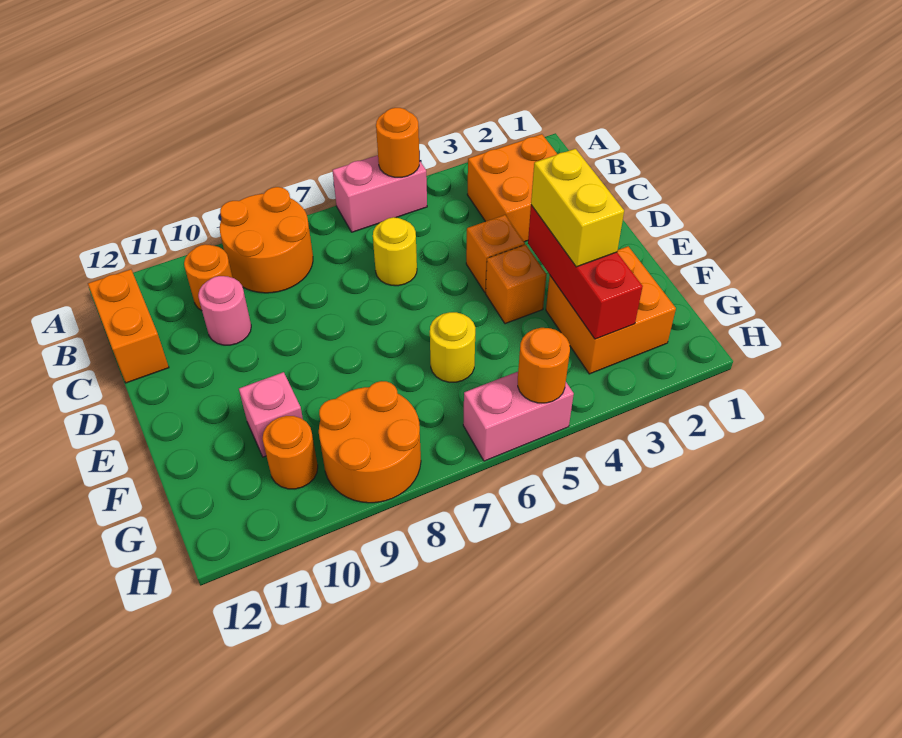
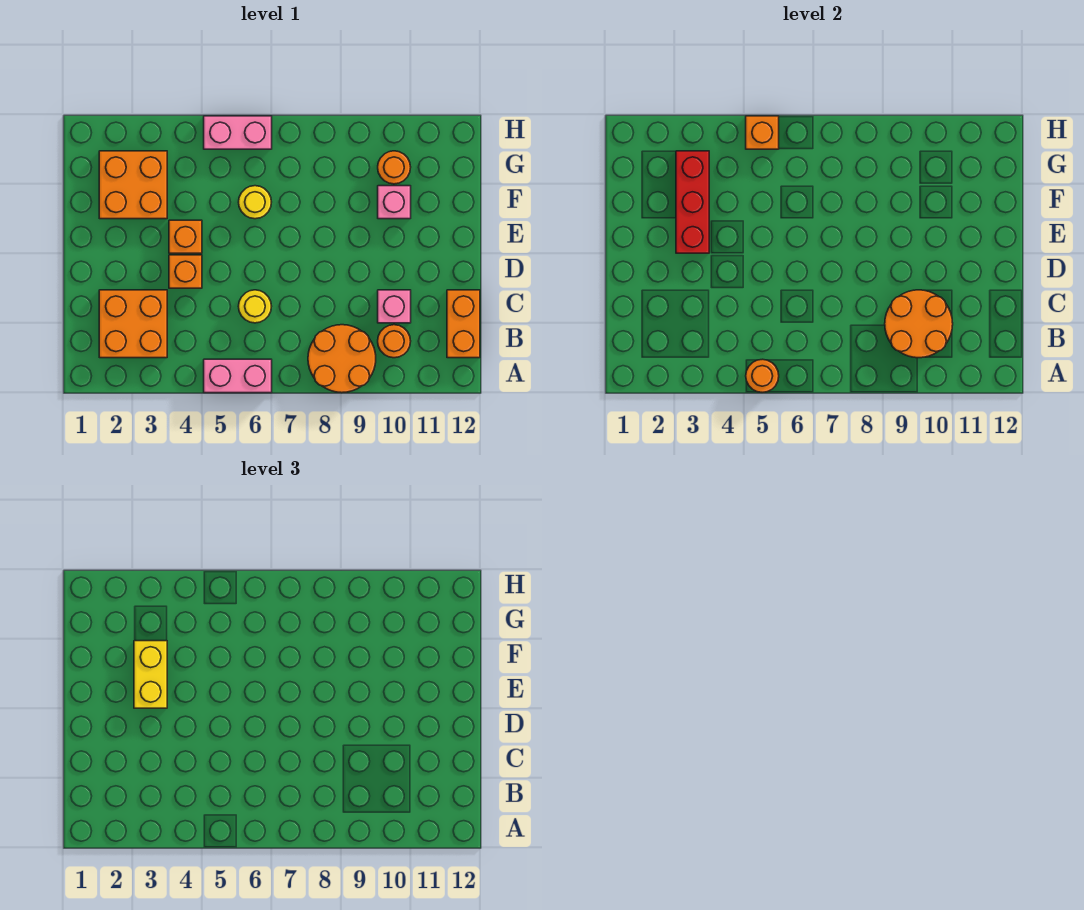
pink 1x1 round brick [198,276,251,345] -> pink 1x1 brick [378,290,411,323]
orange 2x2 round brick [319,381,421,503] -> orange 2x2 round brick moved to [885,290,953,358]
orange 1x1 round brick [518,328,570,403] -> orange 1x1 brick [746,116,779,149]

